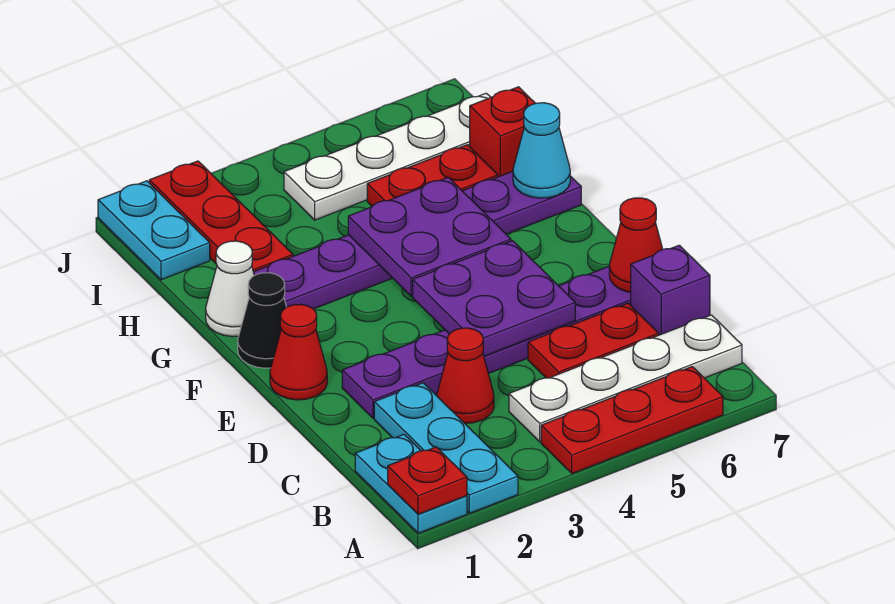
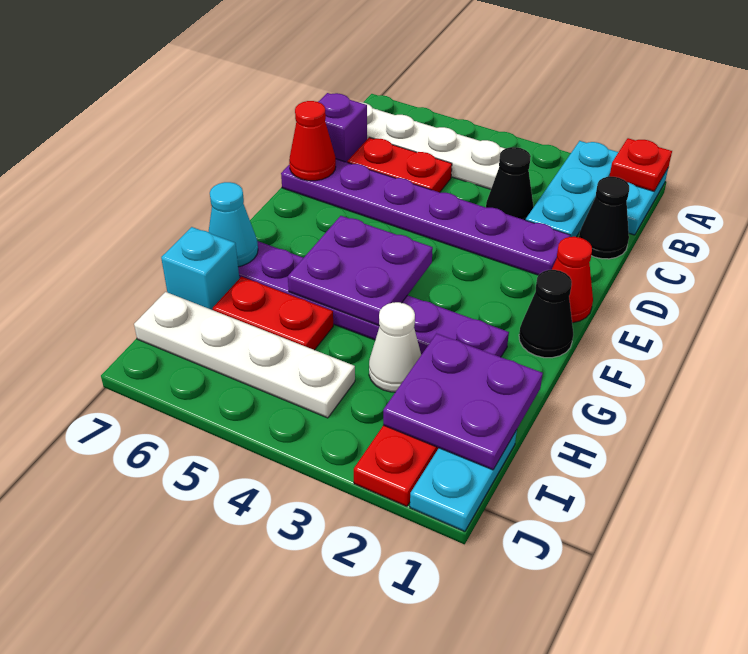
red 1x3 plate [541,367,723,473] -> none
none -> black 1x1 cone [579,177,629,259]
red 1x1 cone [437,328,494,423] -> black 1x1 cone [486,147,534,220]
purple 2x2 plate [413,241,575,356] -> purple 2x2 plate moved to [383,333,543,470]
white 1x1 cone [206,241,254,337] -> white 1x1 cone moved to [369,302,421,392]
red 1x1 brick [470,87,535,177] -> cyan 1x1 brick [161,227,239,310]

